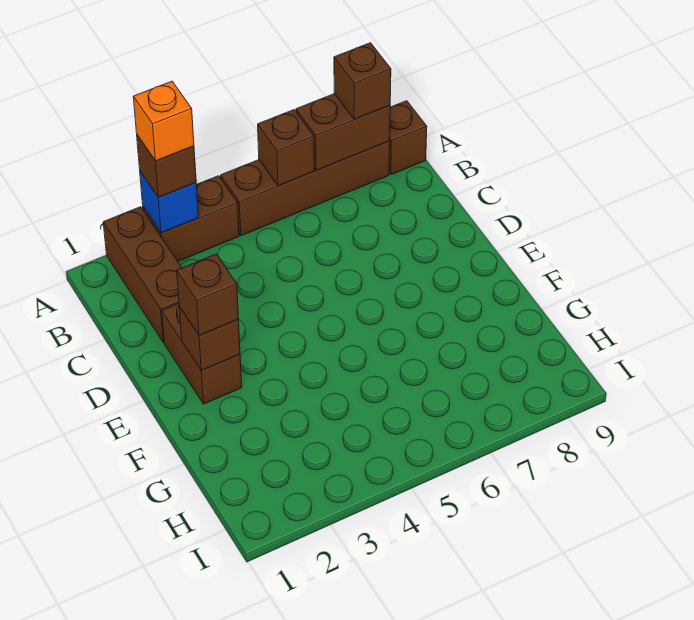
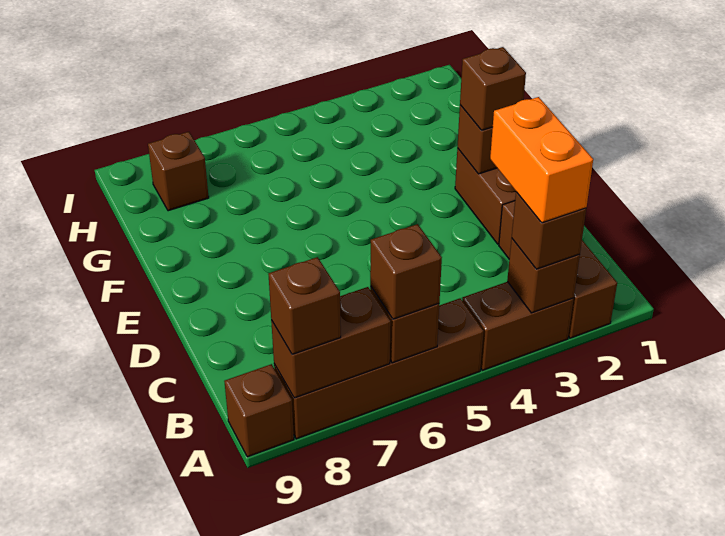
blue 1x1 brick [140,171,199,233] -> brown 1x1 brick [507,238,580,313]
orange 1x1 brick [133,81,194,161] -> orange 1x2 brick [490,97,593,223]
none -> brown 1x1 brick [370,224,442,319]
none -> brown 1x1 brick [148,132,209,211]

